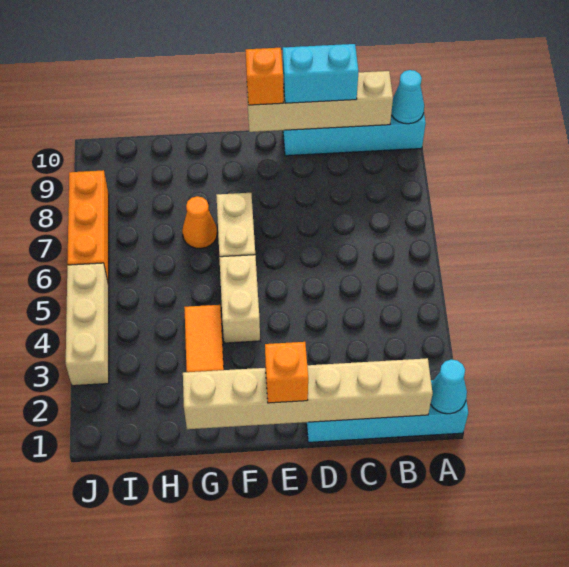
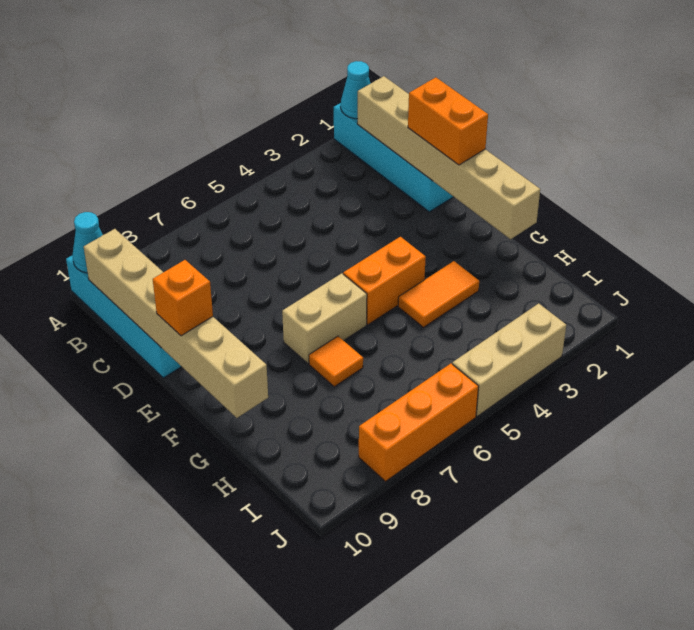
tan 1x4 brick [247,71,393,132] -> tan 1x6 brick [84,229,268,418]
cyan 1x2 brick [283,44,359,103] -> none
orange 1x1 brick [265,342,308,403] -> orange 1x2 brick [408,77,488,165]
tan 1x2 brick [219,255,260,343] -> orange 1x2 brick [343,237,426,325]
orange 1x1 cone [182,196,217,249] -> orange 1x1 tile [309,336,363,387]

